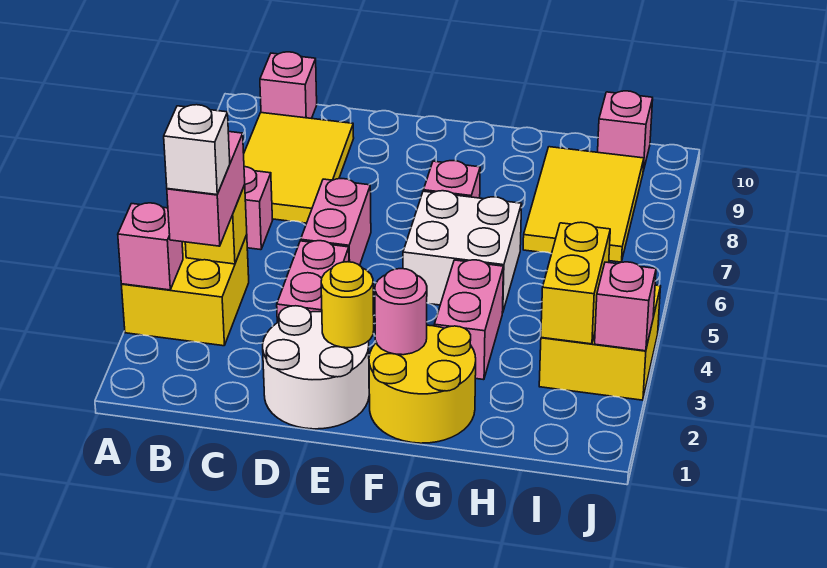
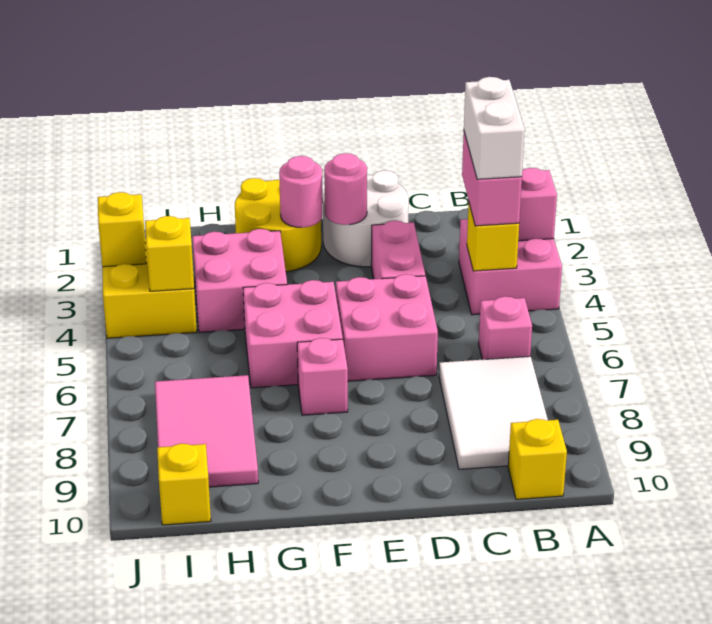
yellow 2x2 brick [121,235,249,346] -> pink 2x2 brick [459,219,562,315]
white 1x1 brick [164,105,230,195] -> white 1x2 brick [464,77,525,179]
yellow 2x3 tile [244,113,354,223] -> white 2x3 tile [439,356,548,469]
pink 1x1 brick [260,52,317,118] -> yellow 1x1 brick [508,419,567,500]
pink 1x2 brick [301,179,371,265] -> pink 2x2 brick [336,274,438,381]
yellow 1x1 round brick [321,262,374,348] -> pink 1x1 round brick [324,153,367,225]
white 2x2 brick [403,191,522,313] -> pink 2x2 brick [243,280,343,388]
pink 1x2 brick [434,260,503,380] -> pink 2x2 brick [192,229,287,332]
yellow 2x3 tile [523,147,644,262] -> pink 2x3 tile [155,375,258,487]
yellow 1x2 brick [541,222,610,344] -> yellow 1x1 brick [145,216,194,291]
pink 1x1 brick [598,91,653,171] -> yellow 1x1 brick [157,444,211,525]
pink 1x1 brick [595,262,656,351] -> yellow 1x1 brick [98,192,146,267]

